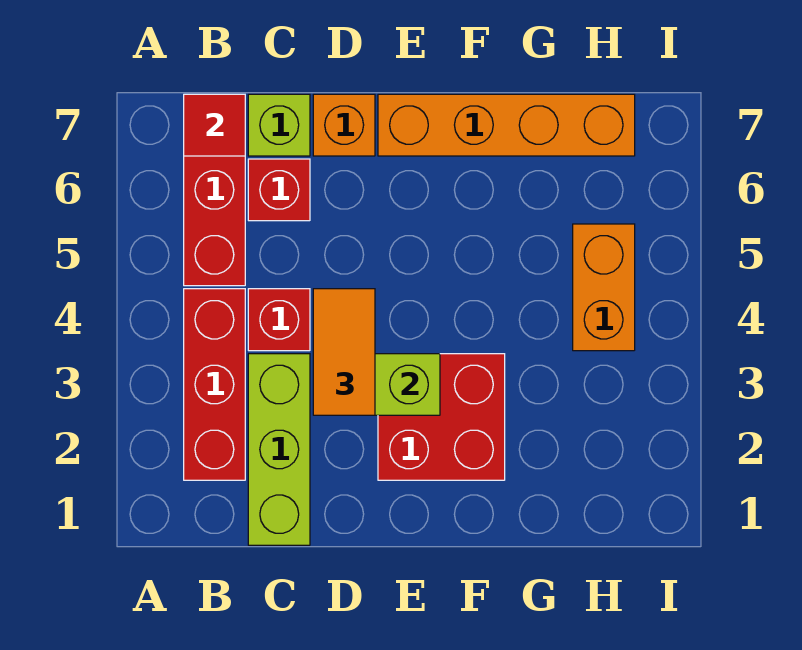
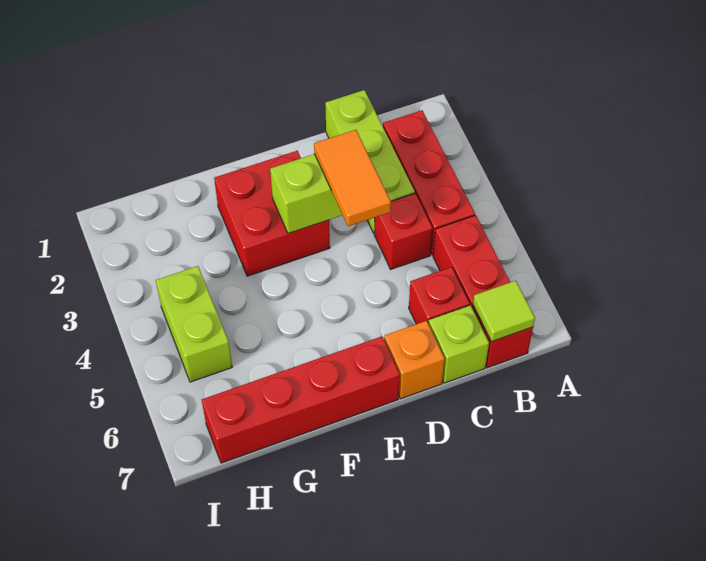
red 1x1 tile [184,94,245,156] -> lime 1x1 tile [473,281,535,342]
orange 1x4 brick [378,94,635,156] -> red 1x4 brick [202,336,400,463]
orange 1x2 brick [573,224,635,351] -> lime 1x2 brick [156,266,232,382]

